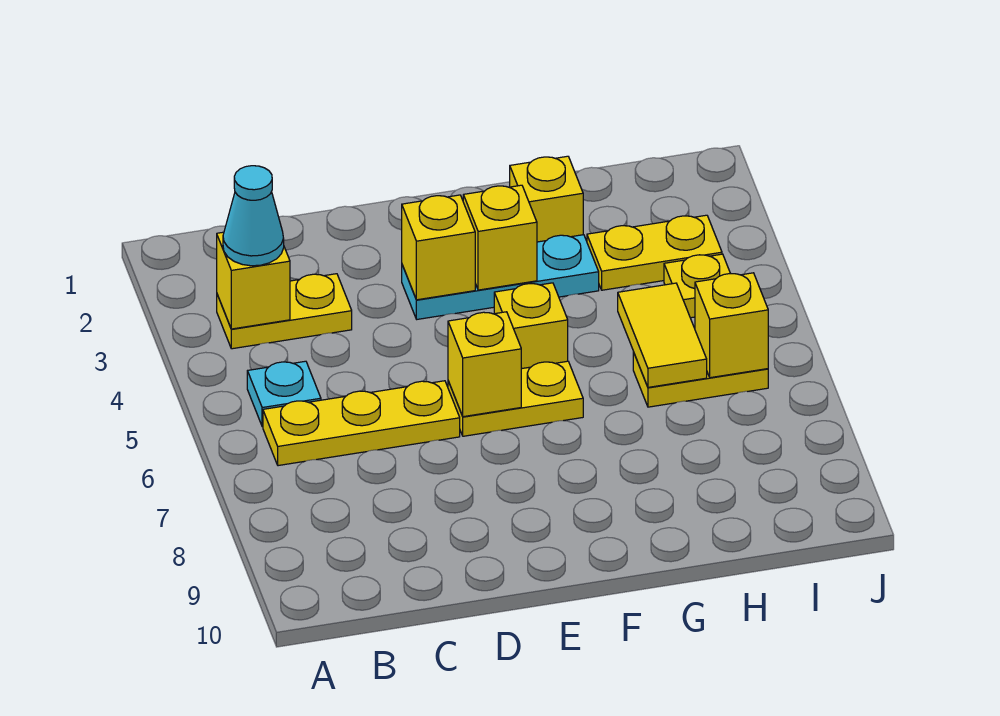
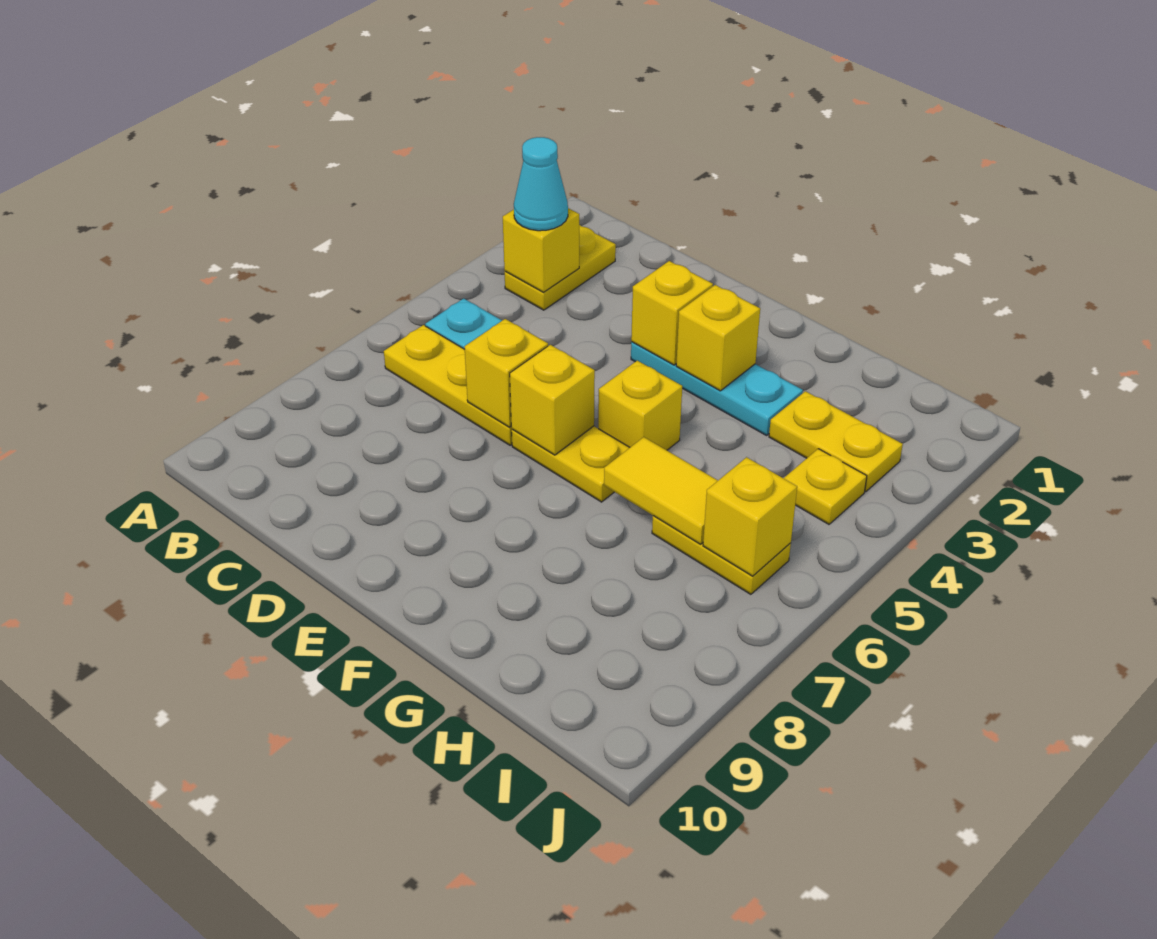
yellow 1x2 plate [217,274,352,349] -> yellow 1x2 plate turned to [505,225,616,310]
yellow 1x1 brick [510,156,583,242] -> yellow 1x1 brick moved to [465,319,548,427]
yellow 1x2 tile [618,283,707,387] -> yellow 1x2 tile turned to [604,437,718,544]

